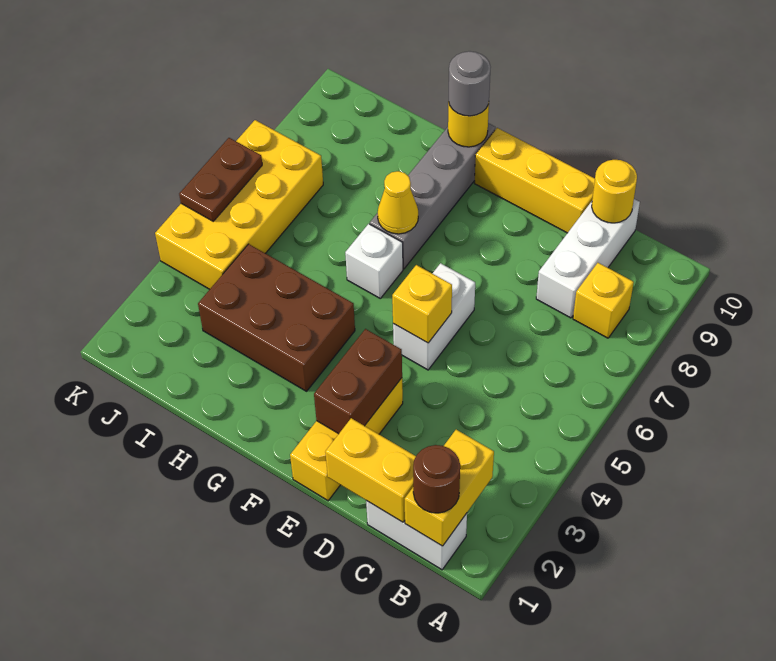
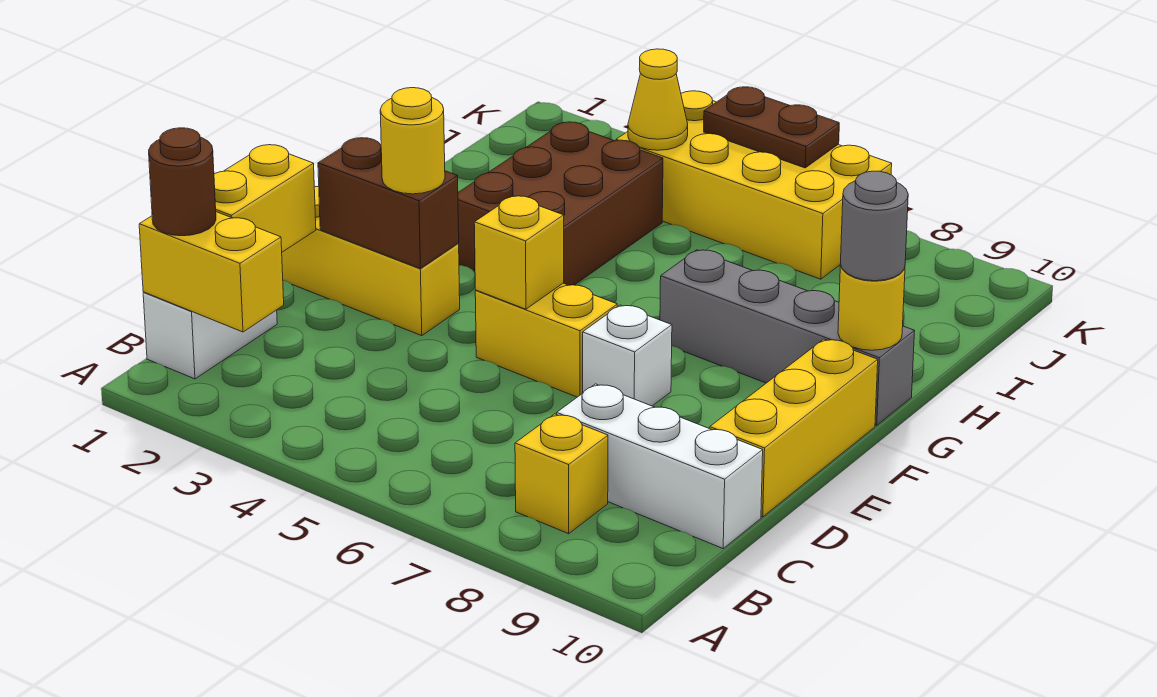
yellow 1x1 round brick [592,160,637,223] -> yellow 1x1 round brick moved to [380,88,445,194]
white 1x2 brick [393,263,475,370] -> yellow 1x2 brick [475,283,617,397]
white 1x1 brick [345,224,403,298] -> white 1x1 brick moved to [583,305,672,406]
yellow 1x1 cone [378,171,418,234] -> yellow 1x1 cone moved to [628,49,688,150]

